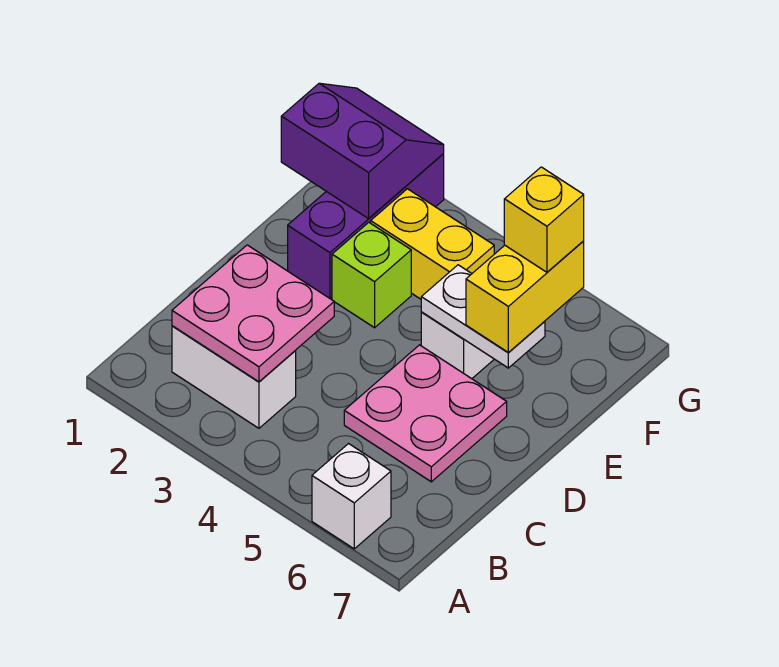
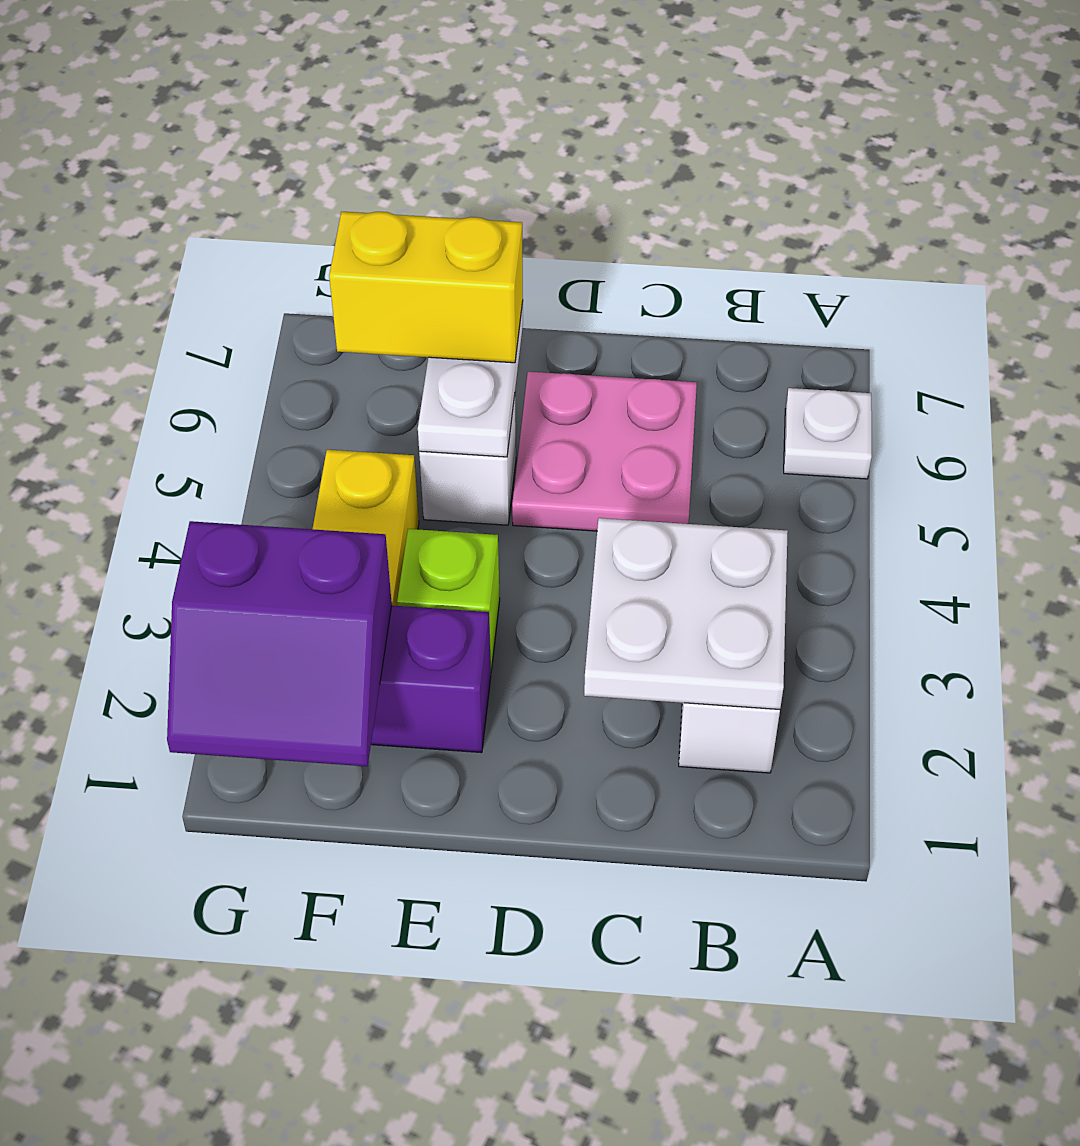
white 1x1 brick [312,444,391,549] -> white 1x1 plate [784,388,872,479]
pink 2x2 plate [172,245,334,382] -> white 2x2 plate [584,518,788,709]
purple 2x2 slope [281,83,444,219] -> purple 2x2 slope turned to [167,521,392,766]
yellow 1x1 brick [504,167,584,272] -> none

